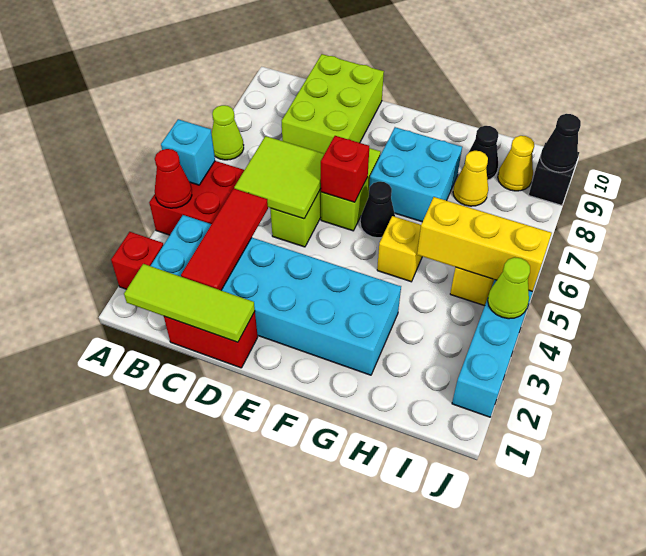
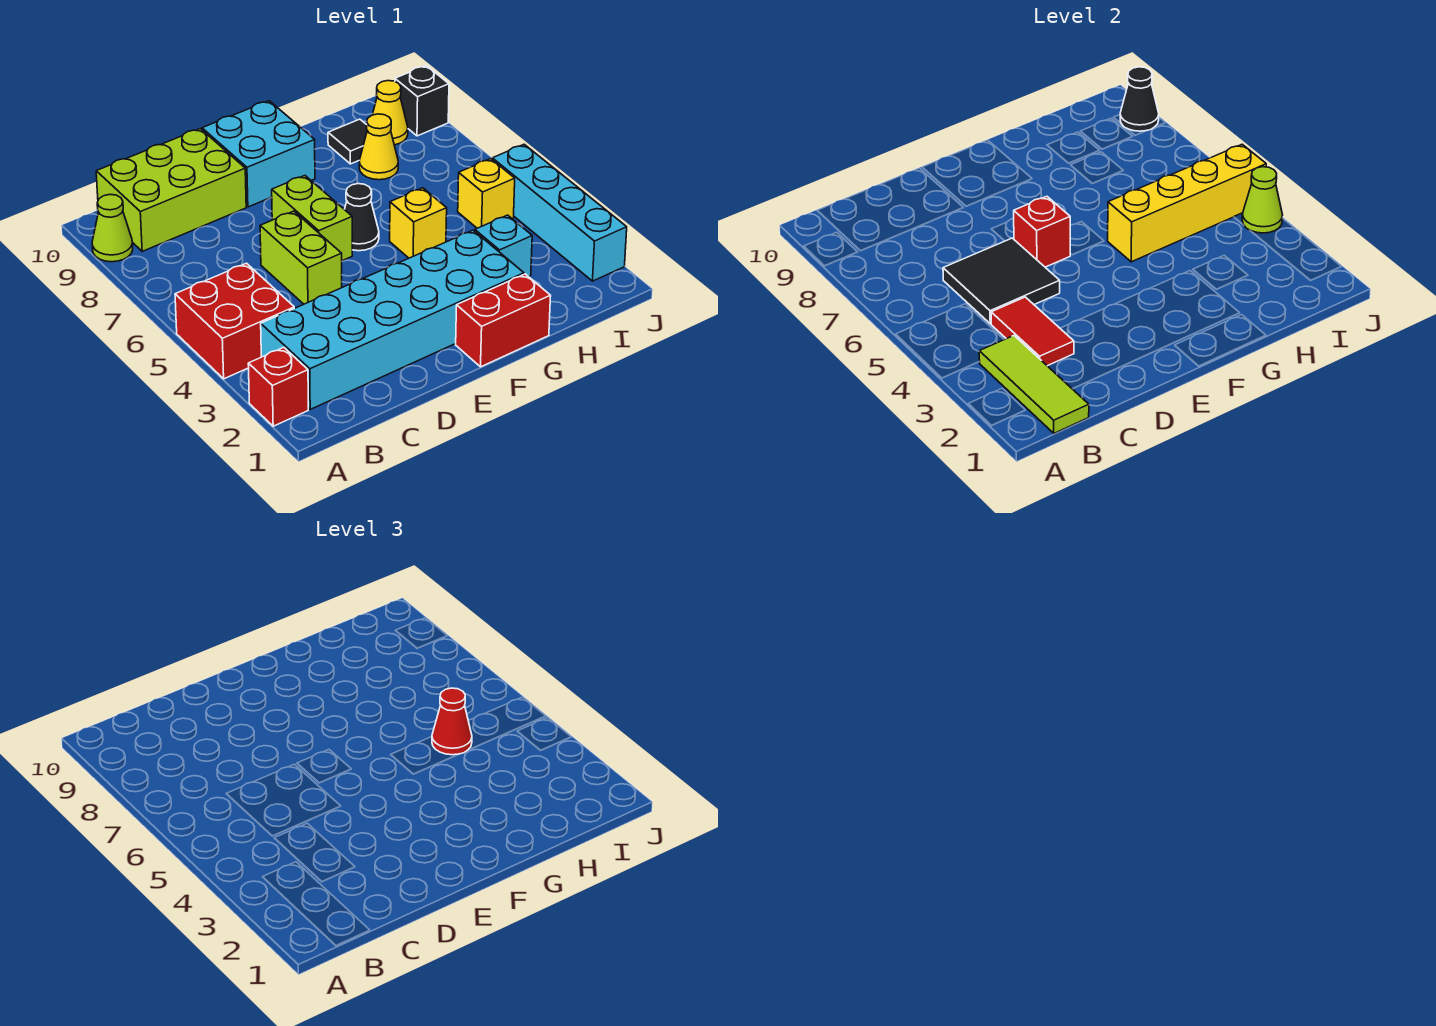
red 1x1 cone [155,149,192,208] -> red 1x1 cone moved to [432,688,472,755]
cyan 1x1 brick [161,119,215,185] -> cyan 1x1 brick moved to [475,215,532,277]
lime 1x1 cone [212,105,244,160] -> lime 1x1 cone moved to [92,194,133,262]
lime 1x3 tile [124,264,255,342] -> lime 1x3 tile turned to [979,336,1089,433]
red 1x2 brick [164,312,258,368] -> red 1x2 brick moved to [456,274,551,367]
red 1x3 tile [181,189,268,290] -> red 1x2 tile [991,297,1074,366]
lime 2x2 tile [234,136,324,219] -> black 2x2 tile [943,238,1060,324]
lime 2x3 brick [282,54,384,154] -> lime 2x3 brick turned to [96,129,246,251]
cyan 2x2 brick [369,127,462,222] -> cyan 2x2 brick moved to [202,101,315,207]
yellow 1x3 brick [417,197,552,291] -> yellow 1x4 brick [1108,144,1266,262]
black 1x1 cone [464,126,498,180] -> black 1x1 tile [328,119,367,164]

